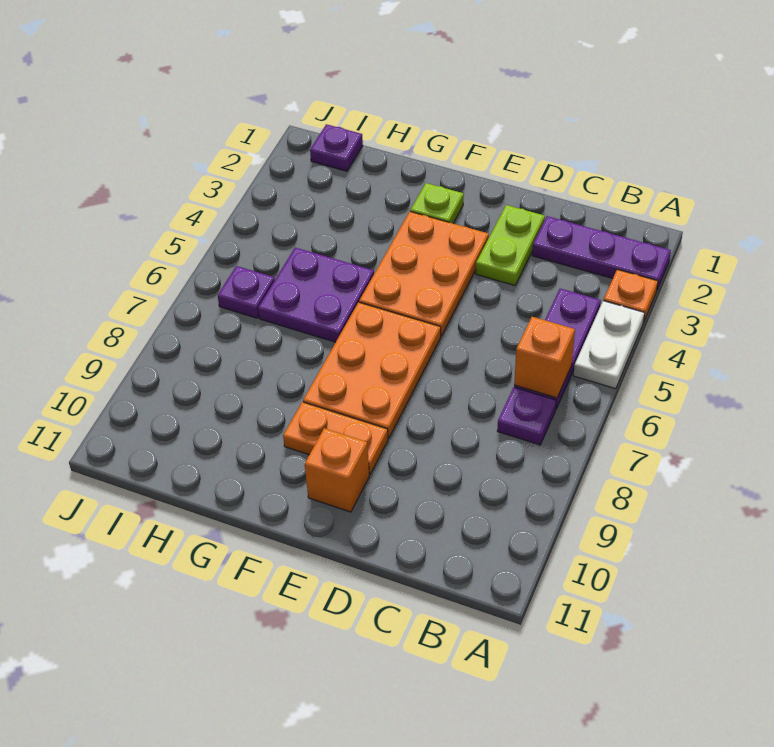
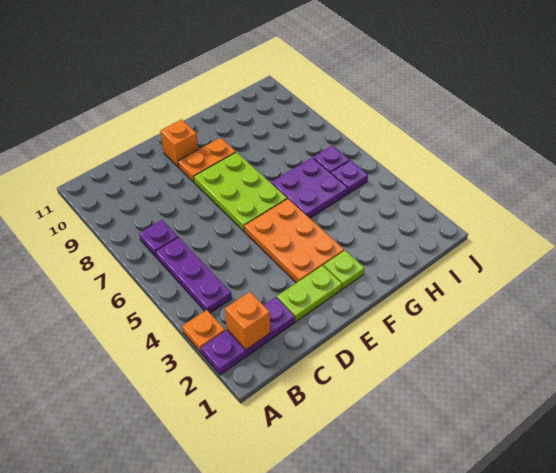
white 1x2 plate [573,301,645,389] -> none
orange 1x1 brick [514,317,575,398] -> orange 1x1 brick moved to [225,292,270,350]
lime 1x2 plate [476,205,545,285] -> lime 1x2 plate turned to [277,266,342,322]
orange 2x3 plate [303,302,441,438] -> lime 2x3 plate [194,152,287,231]
purple 1x1 plate [310,124,363,171] -> purple 1x1 plate moved to [331,160,368,194]

